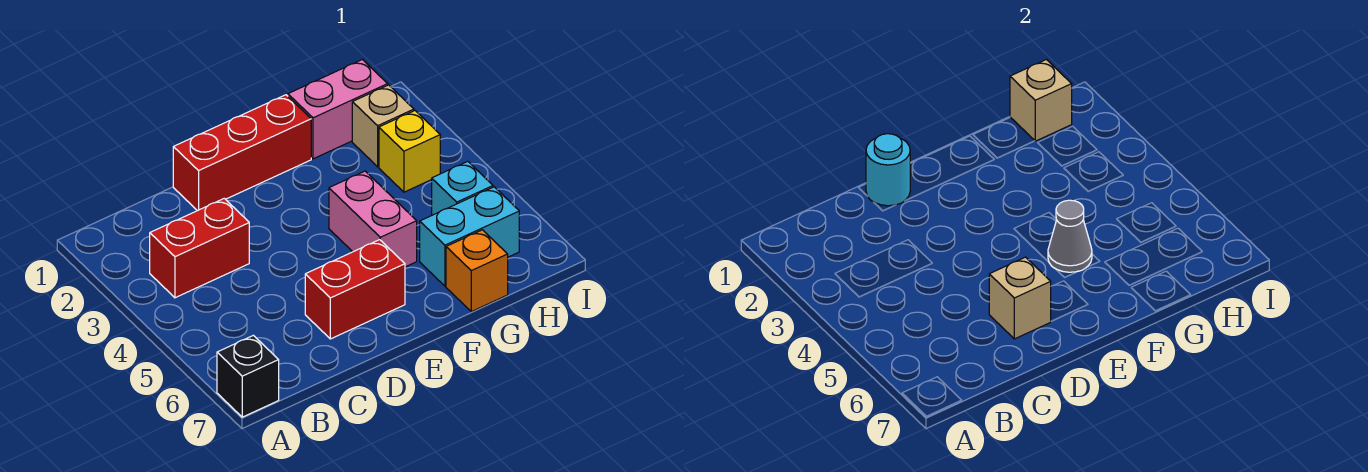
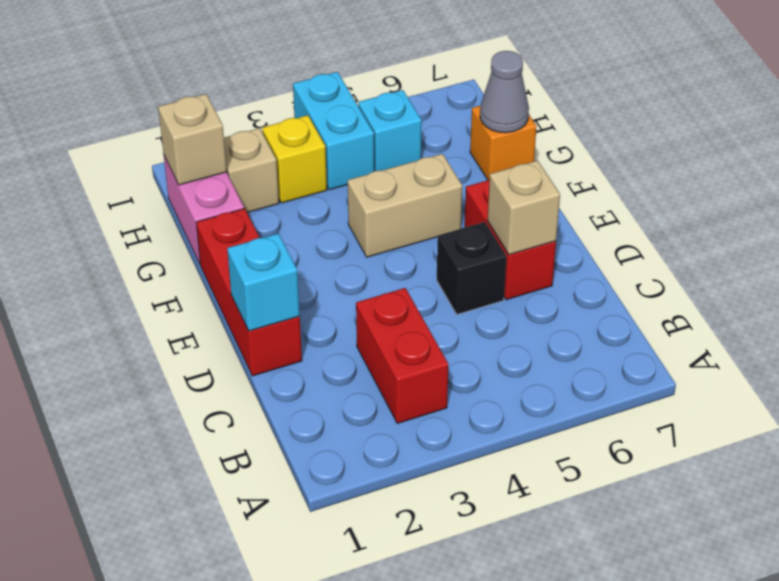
black 1x1 brick [217,335,279,417] -> black 1x1 brick moved to [437,222,506,314]
cyan 1x1 round brick [866,134,910,206] -> cyan 1x1 brick [227,233,300,331]
pink 1x2 brick [329,171,417,267] -> tan 1x2 brick [348,154,462,257]
grey 1x1 cone [1048,200,1092,272] -> grey 1x1 cone moved to [480,51,529,133]
cyan 1x2 brick [420,187,519,286] -> cyan 1x2 brick moved to [293,72,374,190]

